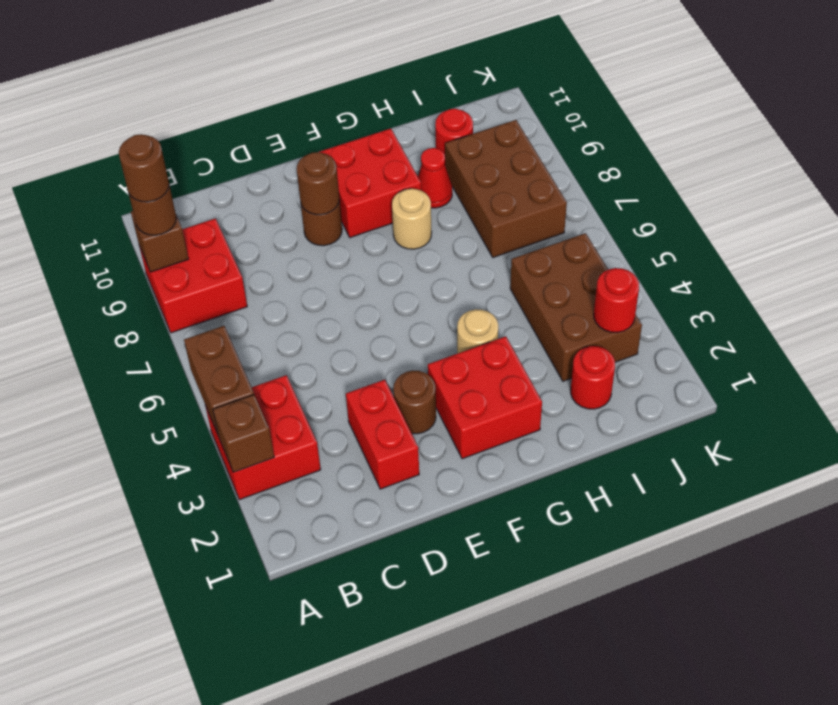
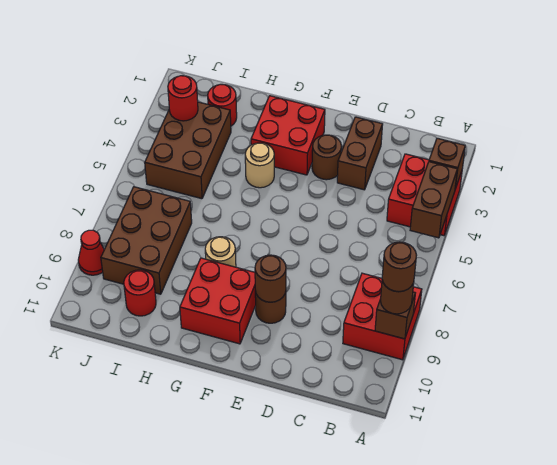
red 1x2 brick [346,380,419,489] -> brown 1x2 brick [337,117,383,190]
red 1x1 cone [418,148,452,208] -> red 1x1 cone moved to [78,230,104,275]

